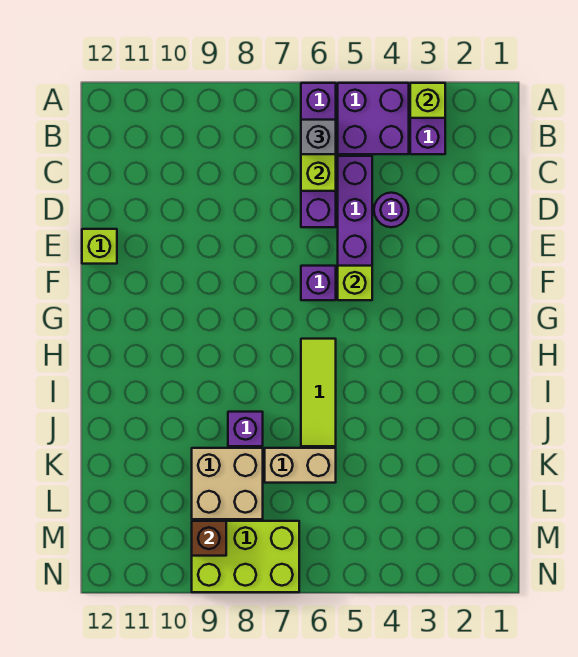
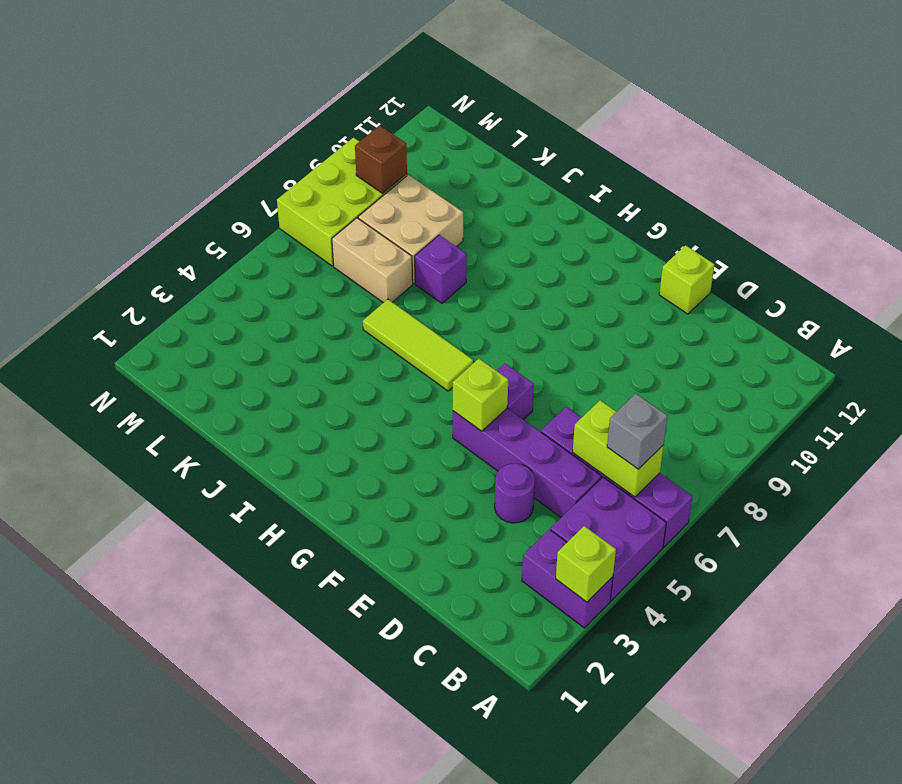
tan 1x2 brick [265,448,336,483] -> tan 1x2 brick turned to [332,218,413,303]

